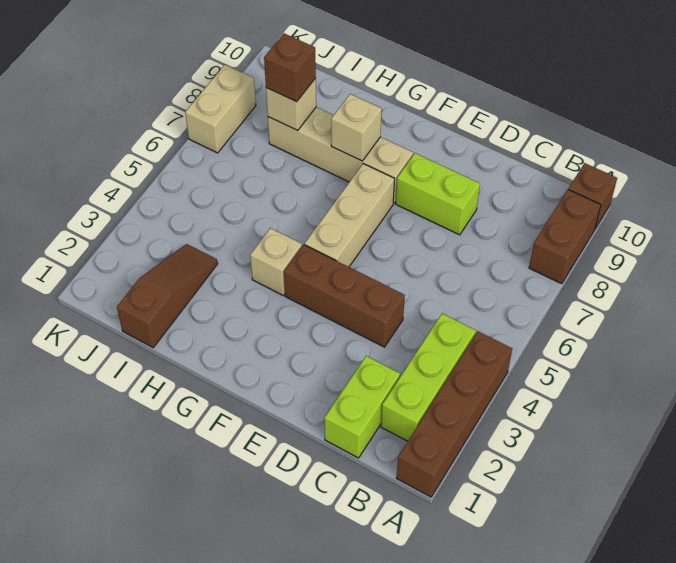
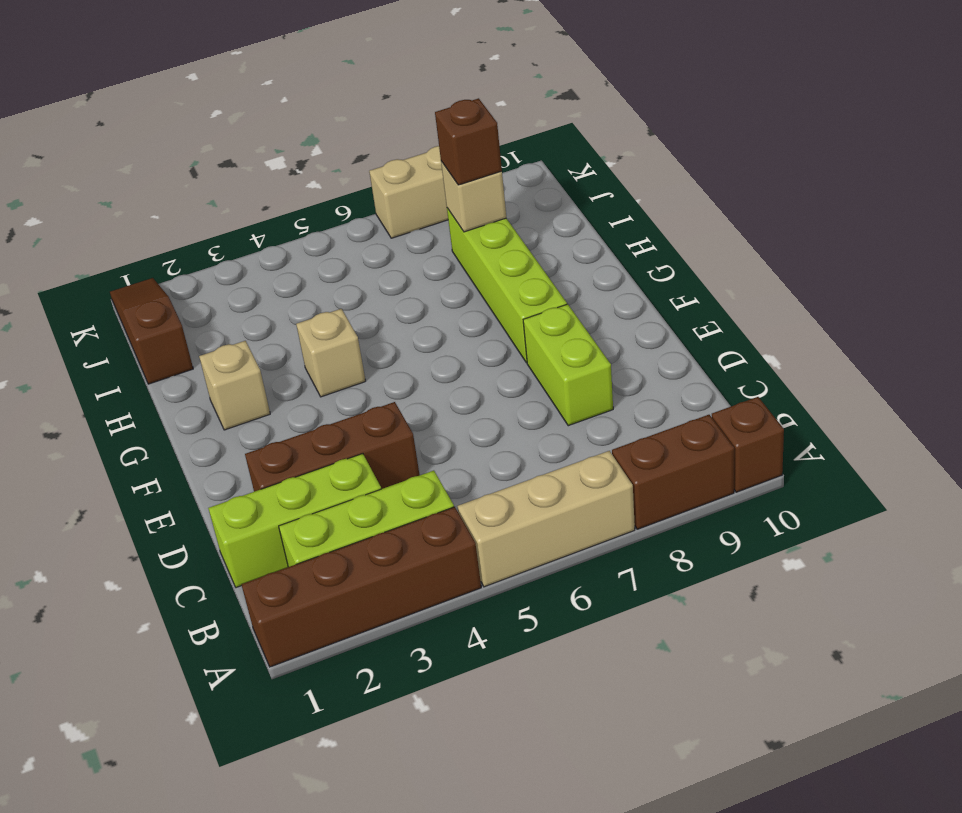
lime 1x2 brick [324,356,400,458] -> lime 1x3 brick [208,454,381,588]
brown 1x3 brick [284,245,405,347] -> brown 1x3 brick turned to [245,402,420,492]
tan 1x3 brick [305,164,395,267] -> tan 1x3 brick moved to [457,451,635,587]
tan 1x4 brick [268,107,413,203] -> lime 1x4 brick [447,208,567,363]
tan 1x1 brick [331,94,382,161] -> tan 1x1 brick moved to [199,341,270,430]
brown 1x3 slope [117,244,218,348] -> brown 1x3 slope turned to [110,278,193,384]

